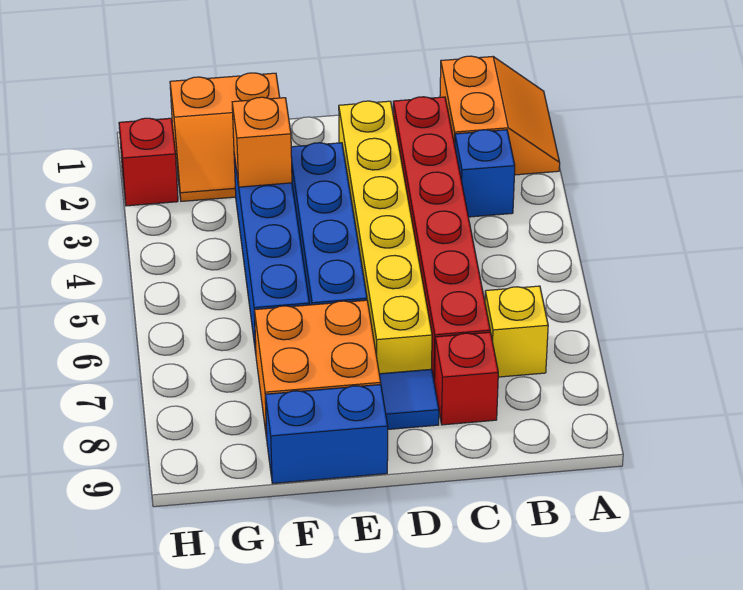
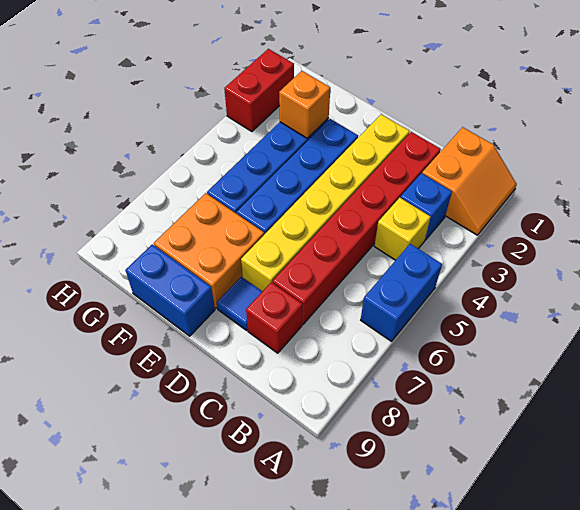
none -> blue 1x2 brick [361,244,442,341]
yellow 1x1 brick [485,286,548,377] -> yellow 1x1 brick moved to [374,198,431,260]
orange 2x2 slope [170,73,280,201] -> none
red 1x1 brick [119,118,178,206] -> red 1x2 brick [224,49,294,131]

